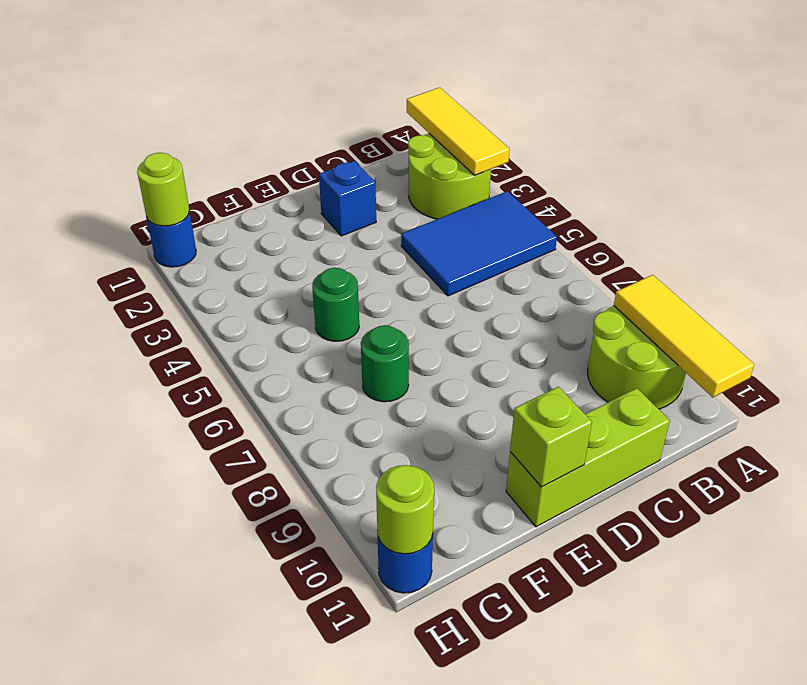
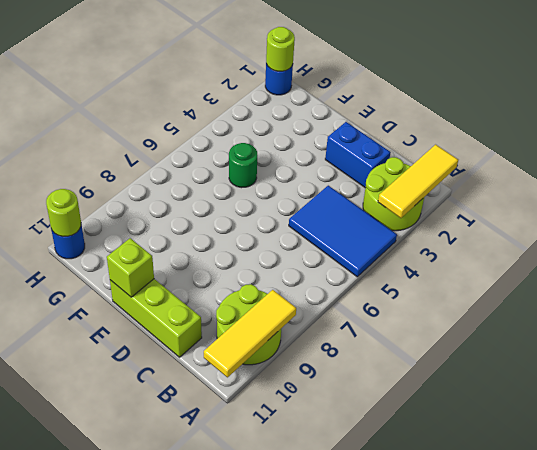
blue 1x1 brick [319,161,376,236] -> blue 1x2 brick [325,122,391,188]
green 1x1 round brick [361,325,409,402] -> none

